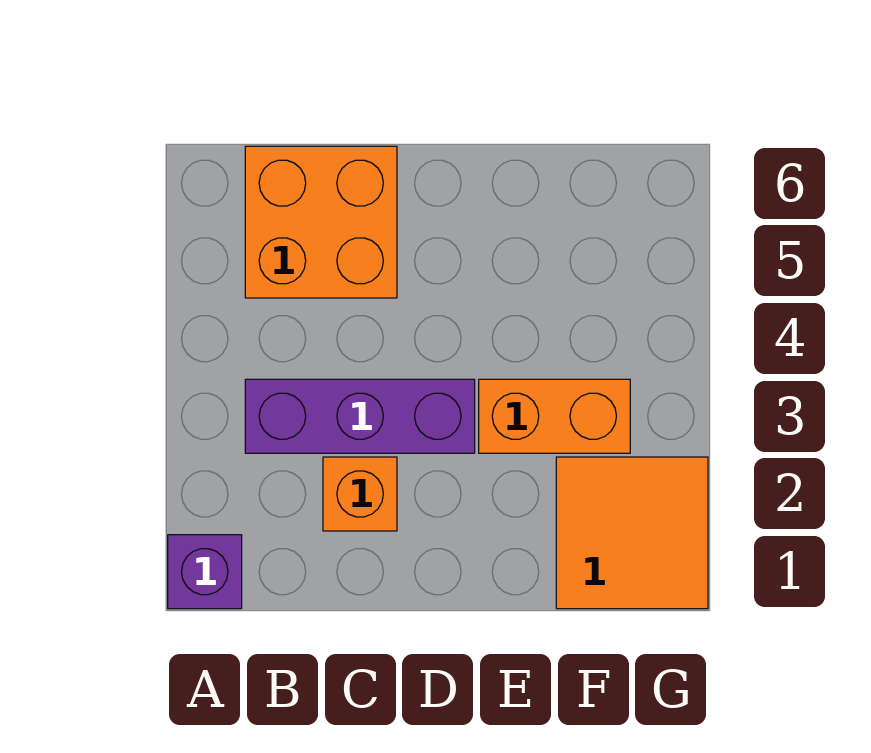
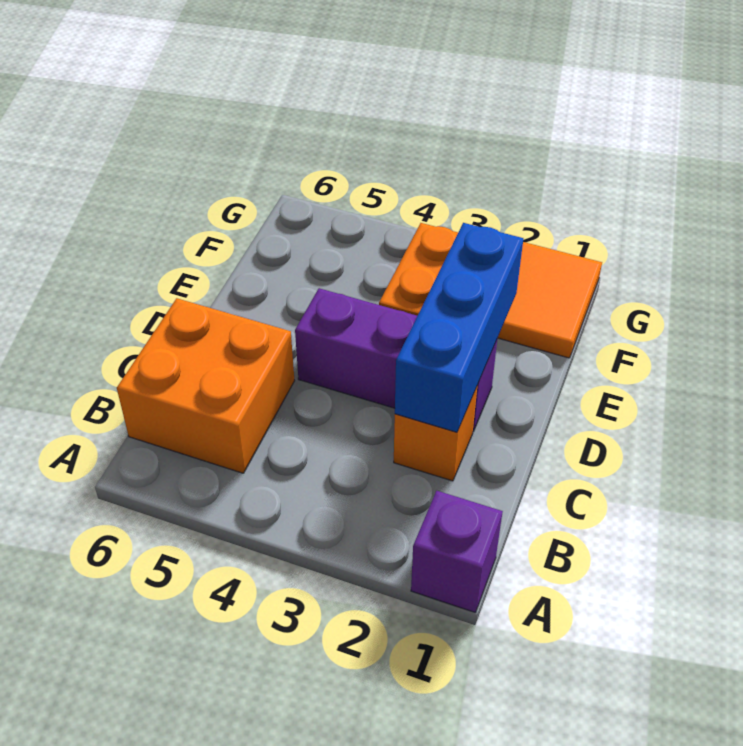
purple 1x3 brick [245,379,475,453] -> purple 1x3 brick turned to [295,288,497,431]
none -> blue 1x3 brick [395,223,523,432]

